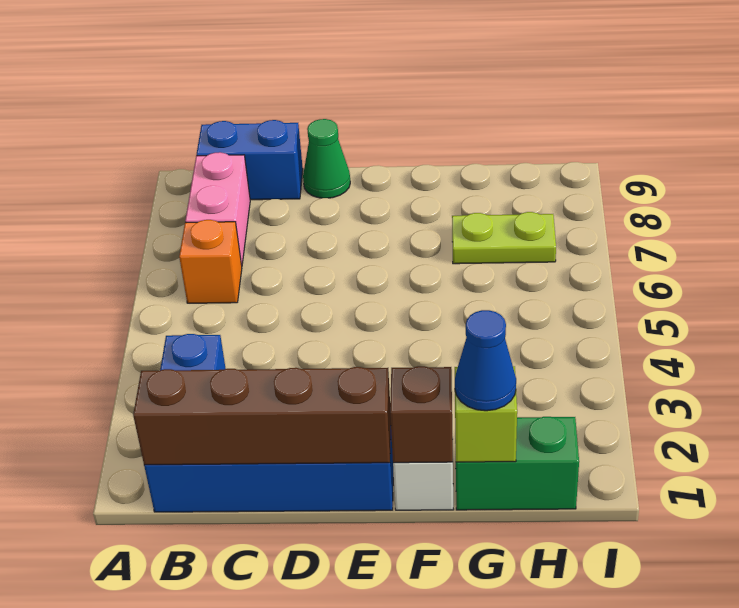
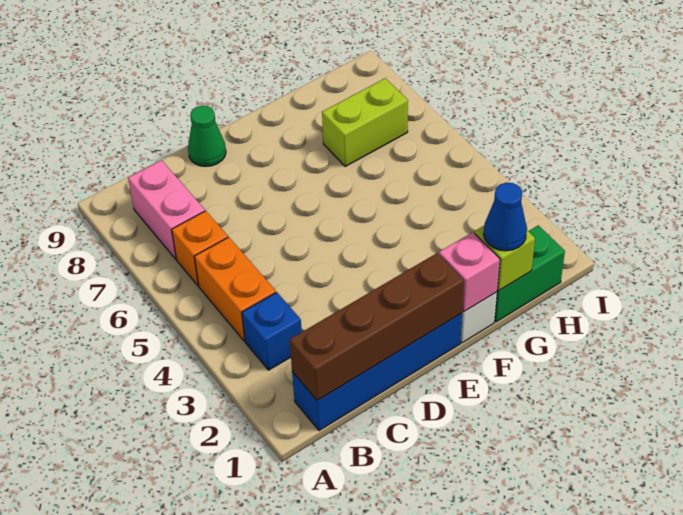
none -> orange 1x2 brick [194,237,276,341]
blue 1x2 brick [197,120,303,200] -> none
brown 1x1 brick [390,366,453,463] -> pink 1x1 brick [439,232,500,312]
lime 1x2 plate [452,212,556,264] -> lime 1x2 brick [322,78,408,166]

